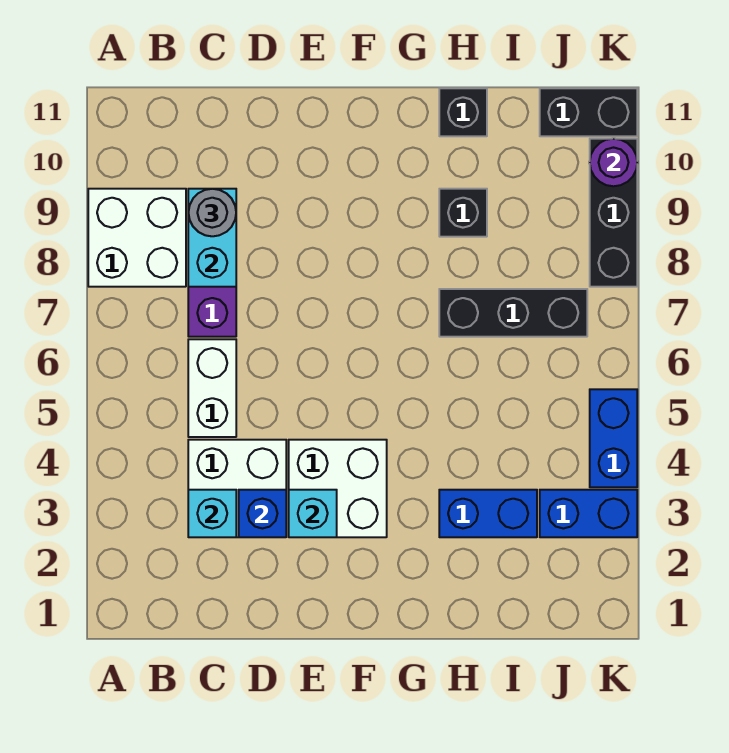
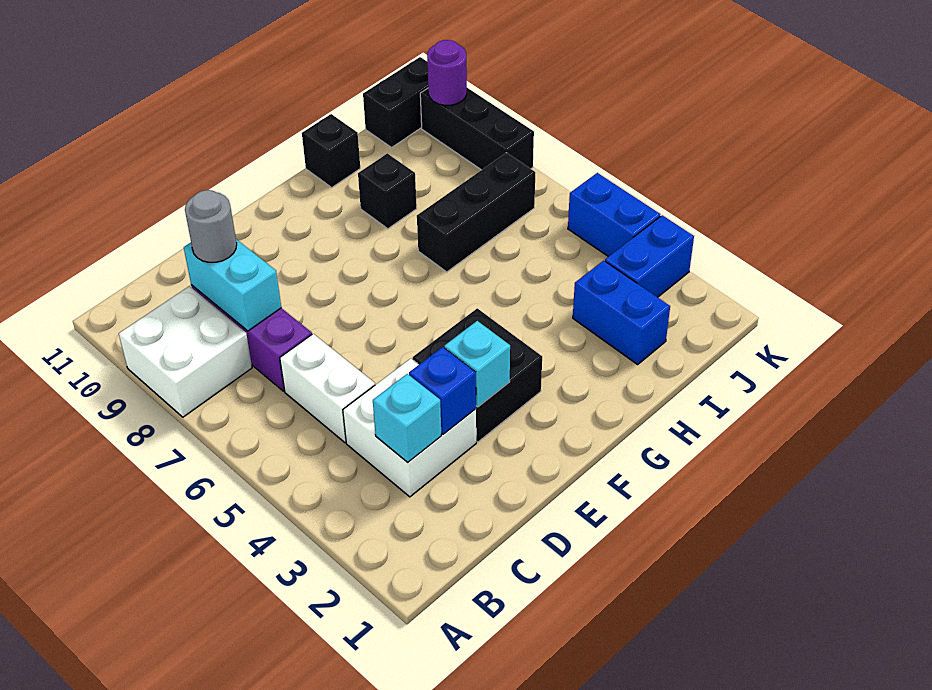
white 2x2 brick [289,440,387,537] -> black 2x2 brick [413,308,542,442]
blue 1x2 brick [439,490,537,537] -> blue 1x2 brick turned to [573,260,670,364]

